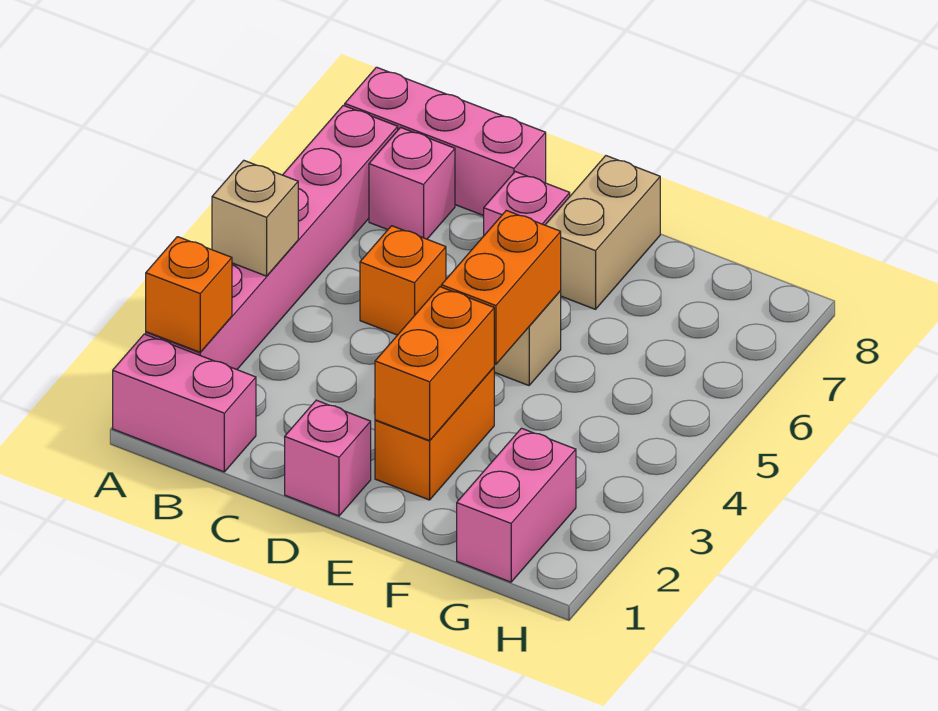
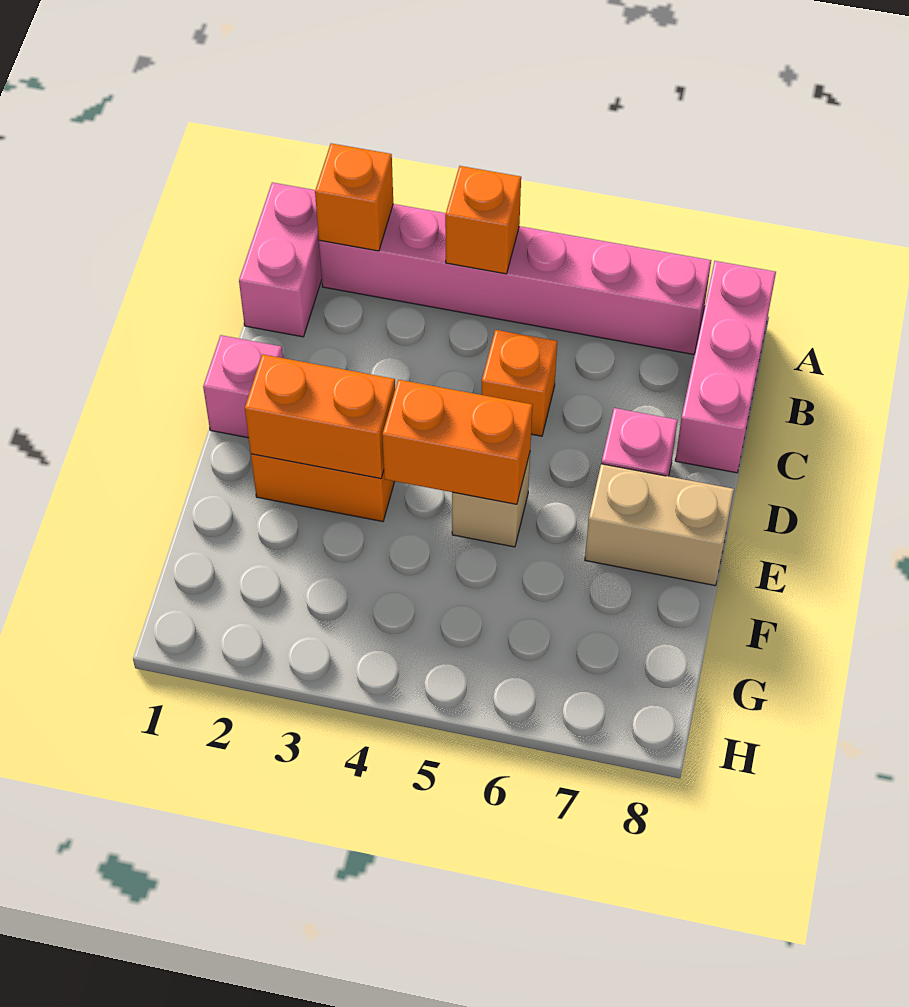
tan 1x1 brick [212,160,298,276] -> orange 1x1 brick [445,166,521,274]
pink 1x1 brick [369,127,455,239] -> none
pink 1x2 brick [457,428,576,582] -> none

